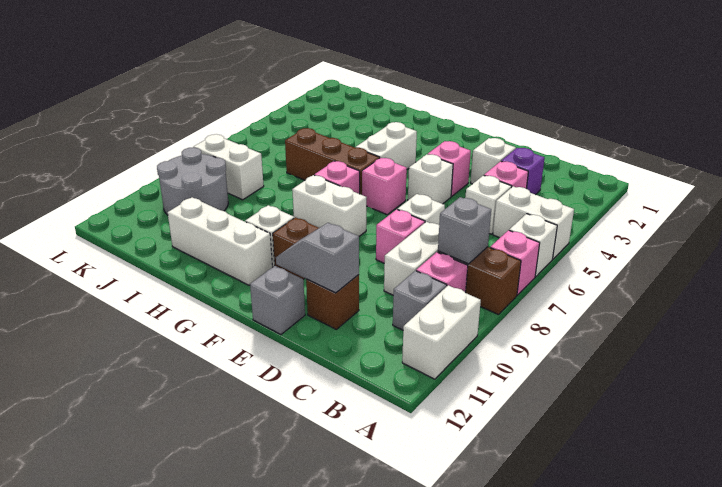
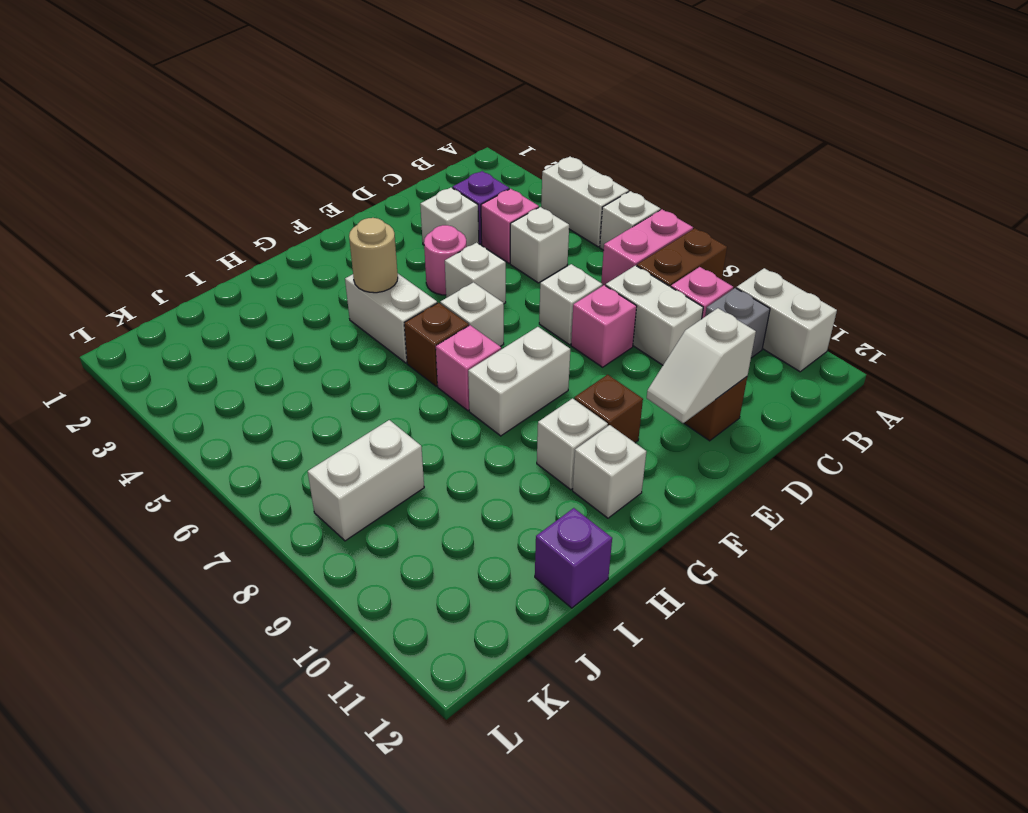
white 1x2 brick [493,186,574,259] -> white 1x2 brick turned to [541,156,629,247]
pink 1x1 brick [490,230,540,295] -> pink 1x2 brick [601,209,693,286]
grey 1x1 brick [438,197,491,264] -> none
grey 1x2 slope [276,223,359,293] -> white 1x2 slope [647,308,756,423]
pink 1x1 brick [428,141,471,196] -> pink 1x1 round brick [424,225,466,295]
grey 1x1 brick [250,266,305,335] -> none
pink 1x1 brick [362,158,407,215] -> white 1x1 brick [440,282,504,346]
none -> tan 1x1 round brick [349,218,398,293]
brown 1x3 brick [285,128,380,195] -> brown 1x1 brick [404,303,469,386]
white 1x3 brick [168,197,272,285] -> white 1x1 brick [573,425,646,518]
none -> purple 1x1 brick [535,508,612,608]
grey 2x2 round brick [157,147,228,215] -> none

